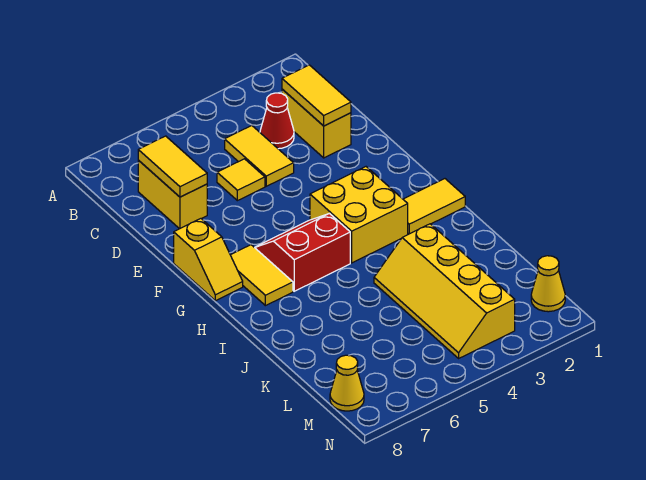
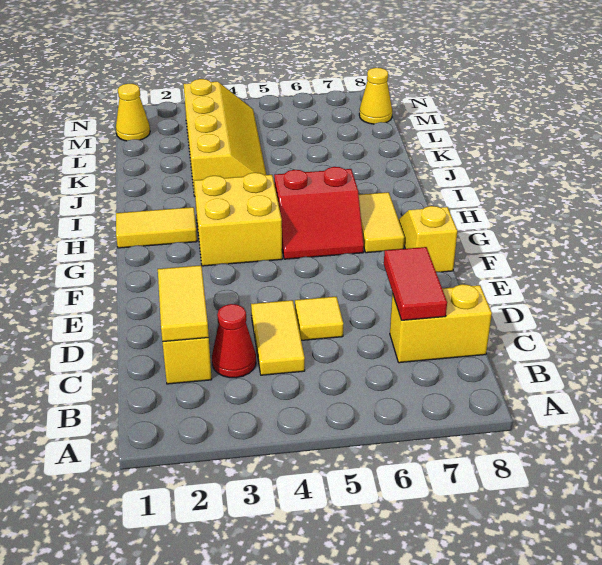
yellow 1x2 brick [138,160,207,229] -> yellow 1x2 brick turned to [390,284,492,363]
yellow 1x2 tile [138,136,207,197] -> red 1x2 tile [384,247,447,320]

